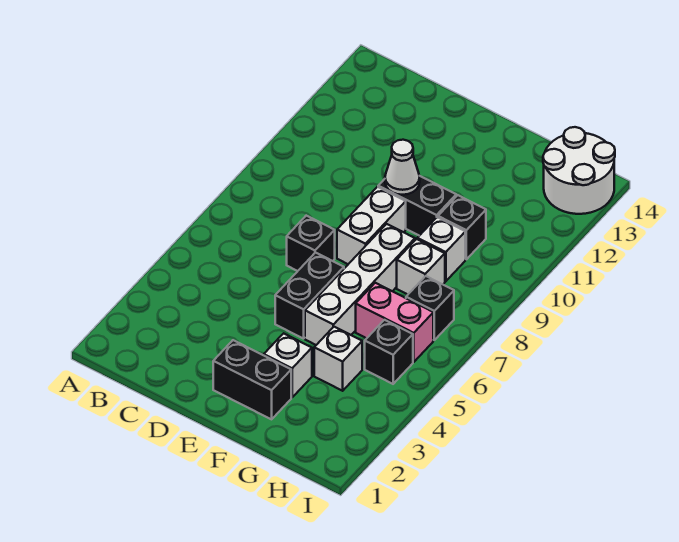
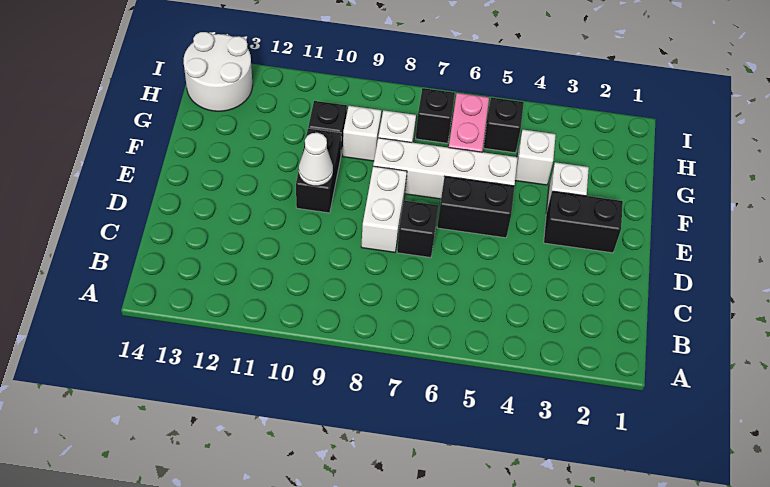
black 1x2 brick [213,340,291,419] -> black 1x2 brick turned to [544,191,623,253]
white 1x2 brick [337,187,406,264] -> white 1x2 brick turned to [361,166,407,252]

